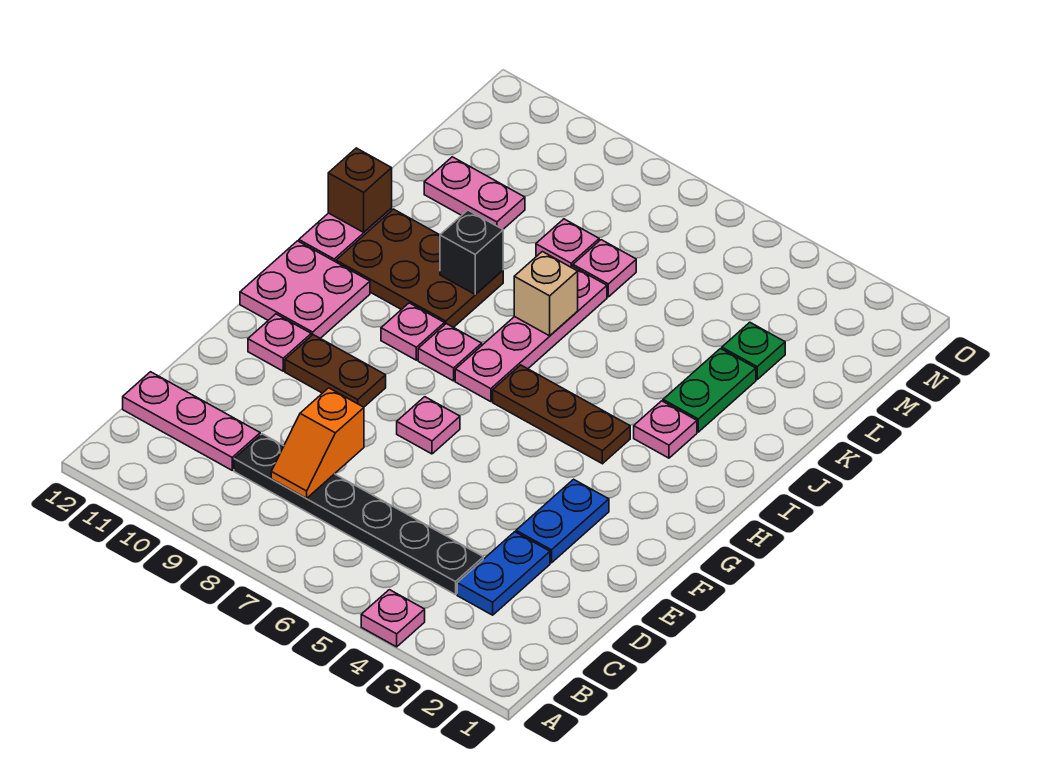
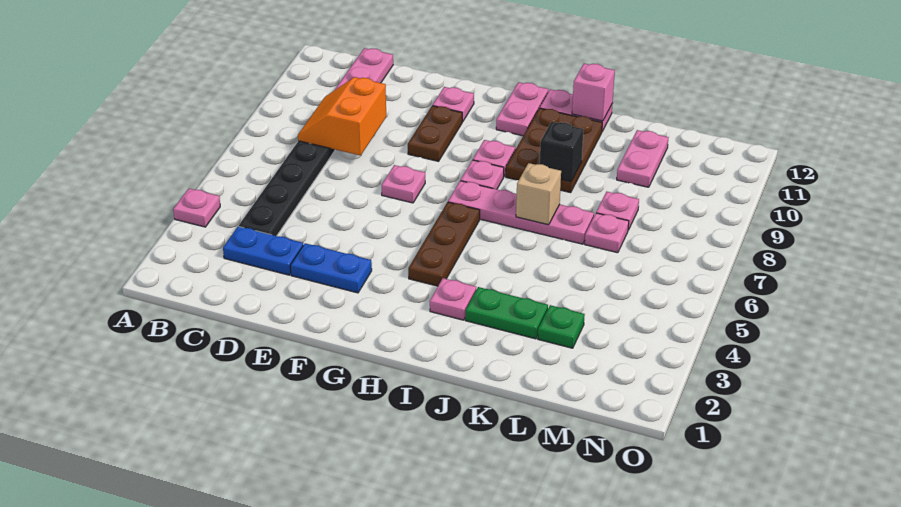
orange 1x2 slope [271,388,364,498] -> orange 2x2 slope [298,77,386,155]
pink 2x2 plate [240,241,370,338] -> pink 1x2 plate [496,82,548,136]
brown 1x1 brick [328,148,392,232] -> pink 1x1 brick [572,63,615,121]

